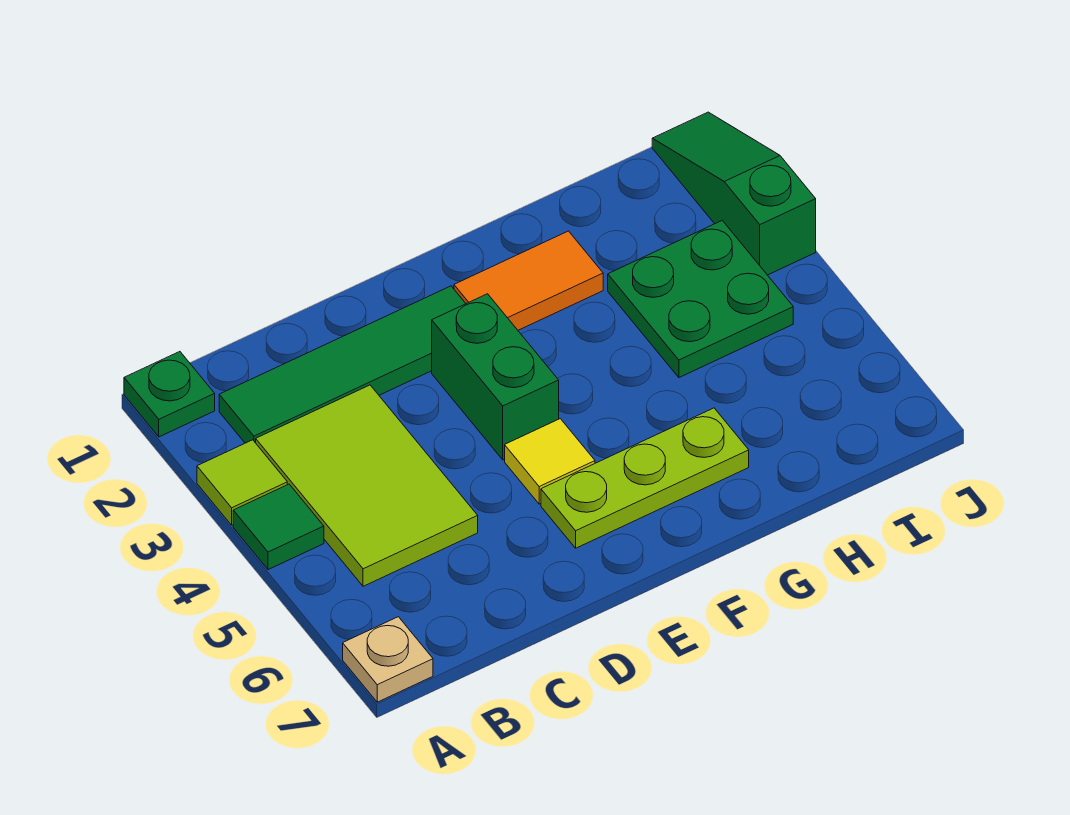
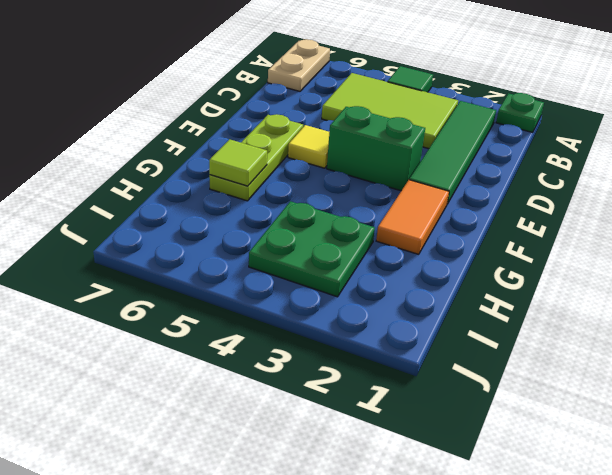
lime 1x1 tile [197,440,287,525] -> lime 1x1 tile moved to [209,139,267,186]
tan 1x1 plate [343,617,433,702] -> tan 1x2 plate [268,39,330,91]
green 1x3 slope [652,112,816,275] -> none

